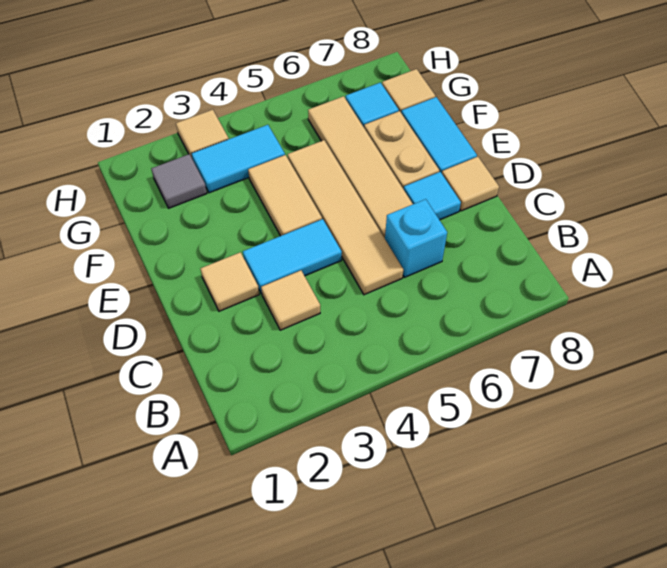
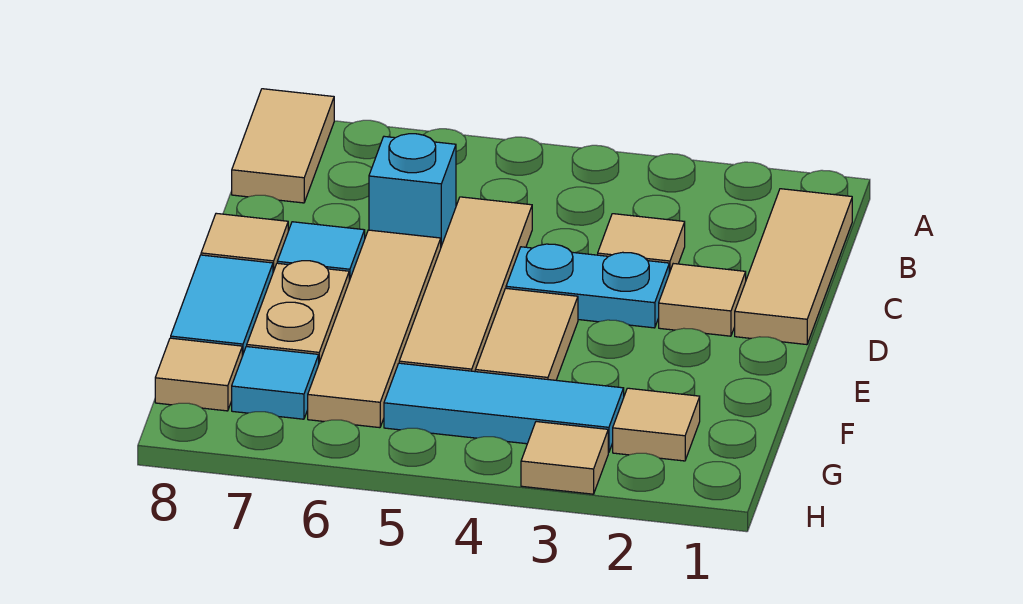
none -> tan 1x2 tile [232,89,334,203]
none -> tan 1x3 tile [735,189,852,345]
cyan 1x2 tile [243,219,342,294] -> cyan 1x2 plate [506,244,669,328]
grey 1x1 tile [151,154,207,208] -> tan 1x1 tile [613,388,700,461]
cyan 1x2 tile [192,125,285,193] -> cyan 1x3 tile [384,363,624,453]

